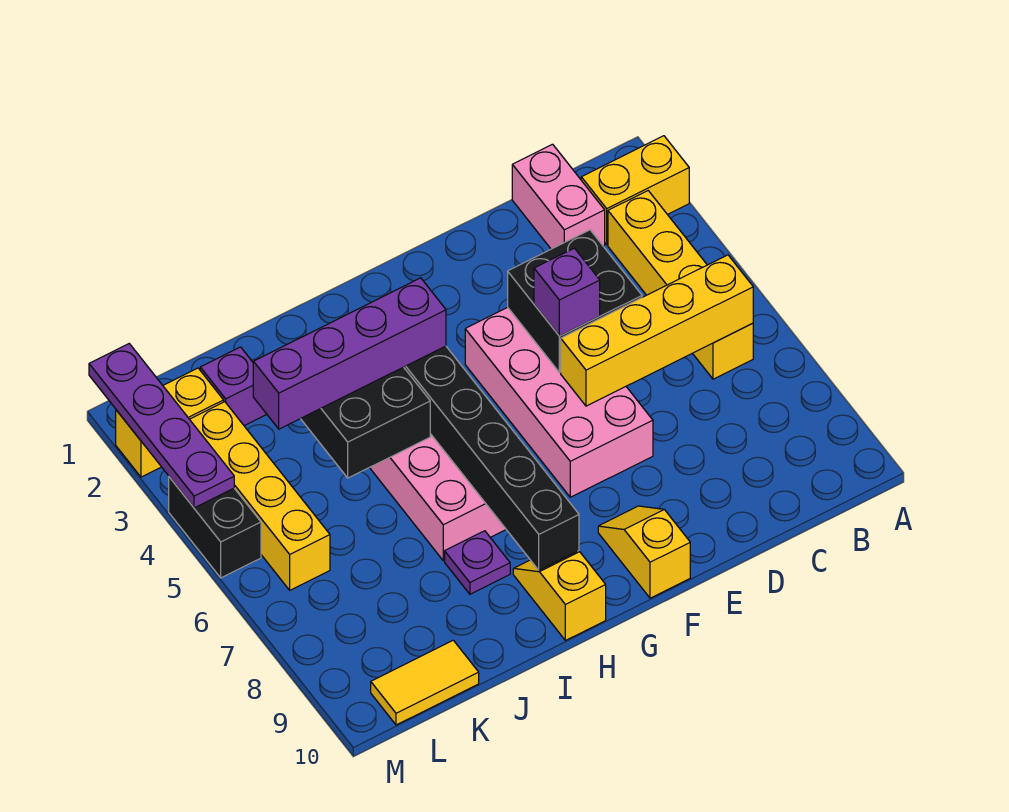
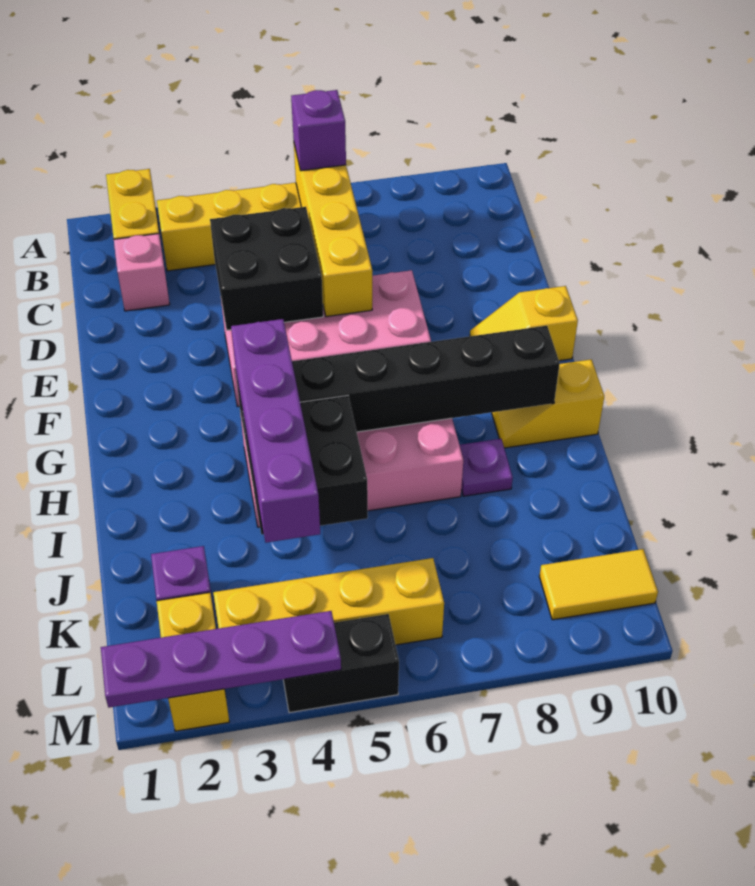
pink 1x2 brick [512,144,605,249] -> pink 1x1 brick [114,234,170,311]
purple 1x1 brick [534,248,600,336] -> purple 1x1 brick moved to [291,90,346,171]
yellow 1x2 tile [371,640,479,725] -> yellow 1x2 tile turned to [539,549,658,620]

